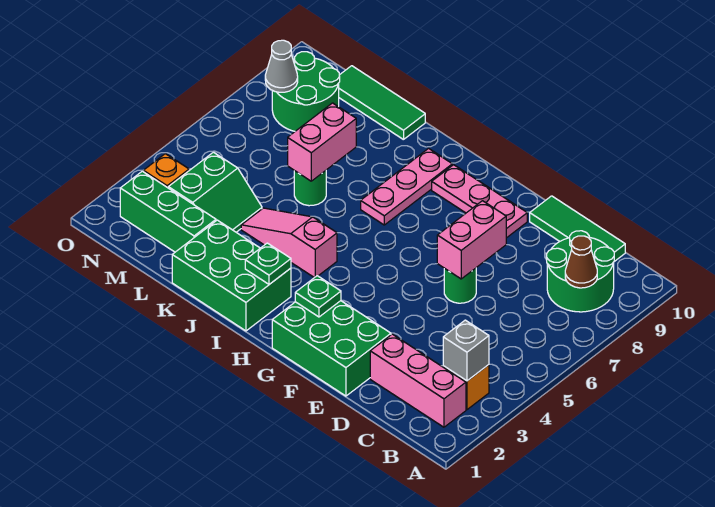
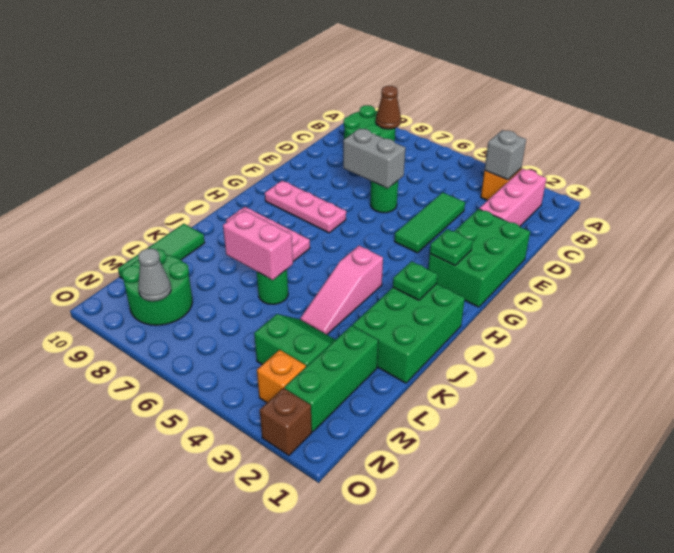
green 1x3 tile [530,196,625,262] -> green 1x3 tile moved to [394,192,465,253]
pink 1x2 brick [437,201,506,279] -> grey 1x2 brick [343,129,405,188]
pink 1x3 plate [432,165,527,238] -> pink 1x3 plate turned to [265,181,346,233]
none -> brown 1x1 brick [260,388,312,456]

